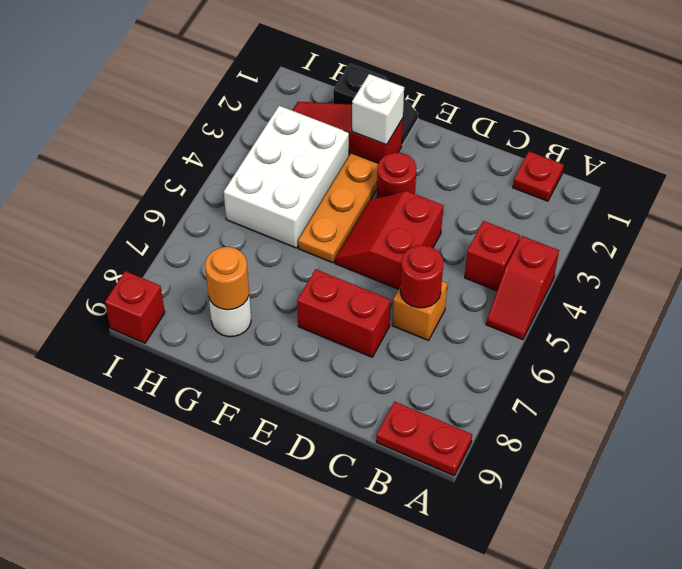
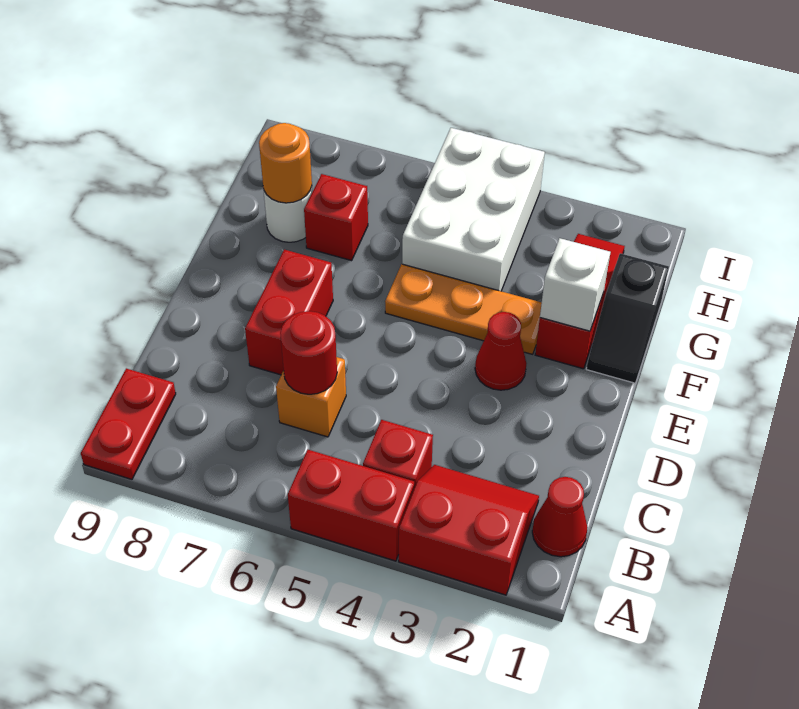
red 1x2 slope [486,236,559,340] -> red 1x2 brick [288,450,414,561]
red 1x1 plate [513,151,564,201] -> red 1x1 cone [532,477,588,557]
red 2x2 slope [335,191,443,289] -> red 2x2 slope moved to [399,465,539,595]
red 1x1 round brick [377,153,416,198] -> red 1x1 cone [475,312,527,390]
white 2x3 brick [224,106,349,248] -> white 2x3 brick turned to [402,128,545,291]
red 1x1 brick [105,271,165,343] -> red 1x1 brick moved to [304,174,368,261]

